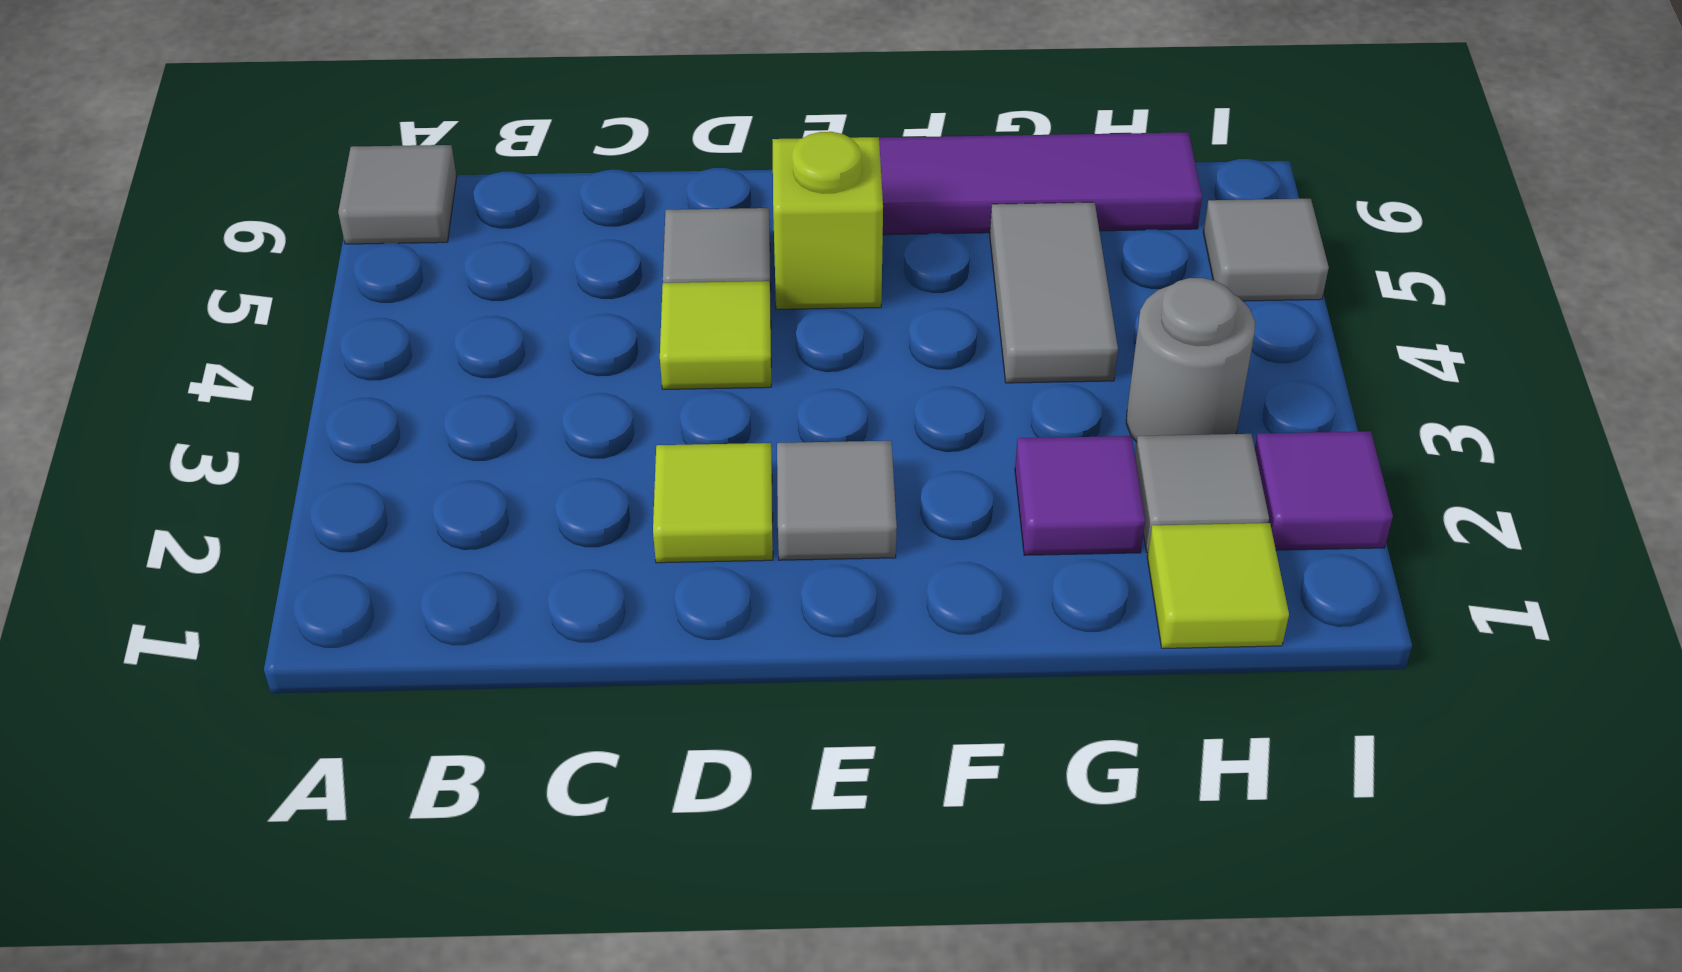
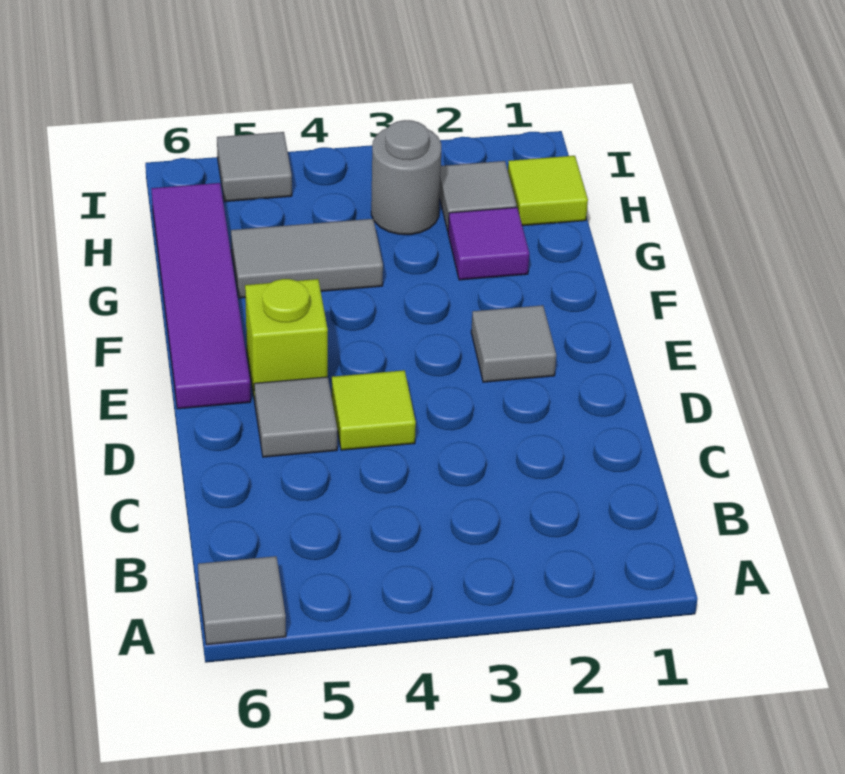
lime 1x1 tile [653,443,773,563] -> none
purple 1x1 tile [1255,431,1393,550] -> none

